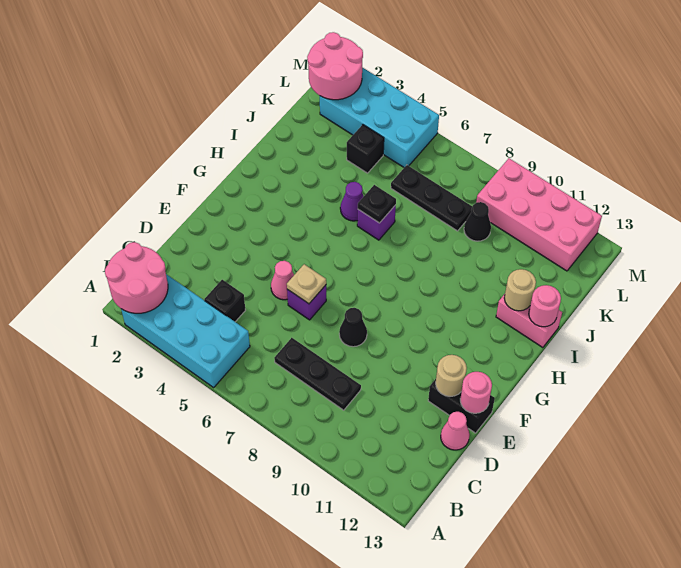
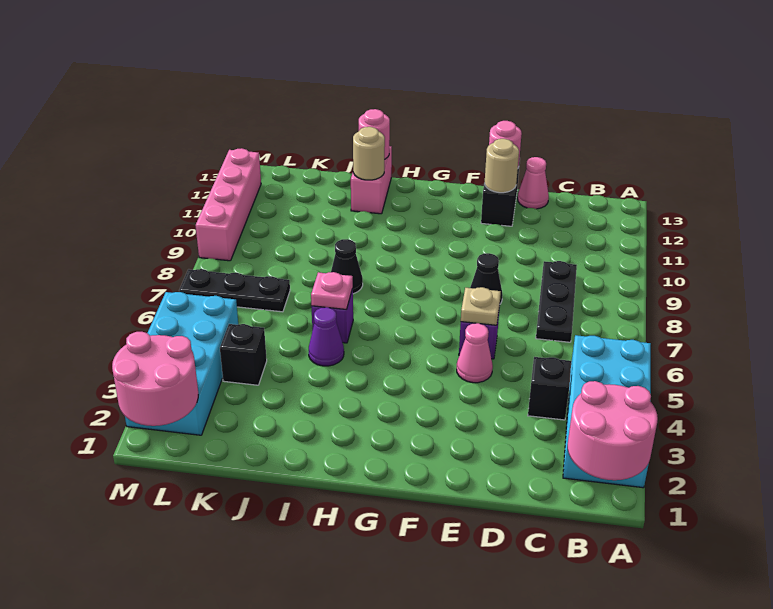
black 1x1 plate [358,185,396,223] -> pink 1x1 plate [311,272,353,310]
black 1x3 plate [391,165,472,231] -> black 1x3 plate turned to [179,269,290,312]
black 1x1 cone [464,202,491,241] -> black 1x1 cone moved to [331,239,363,294]
pink 2x4 brick [476,158,602,271] -> pink 1x4 brick [195,148,261,261]

